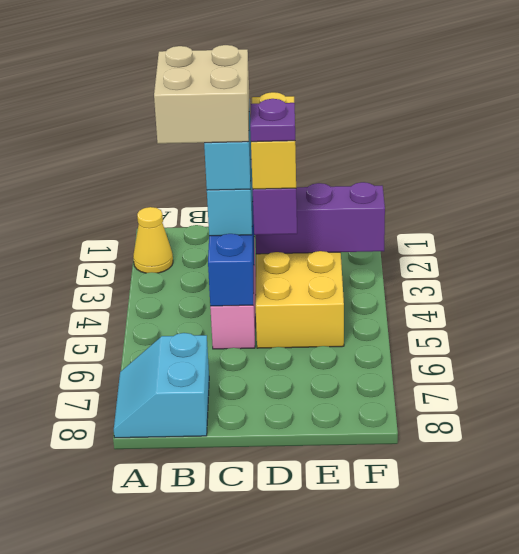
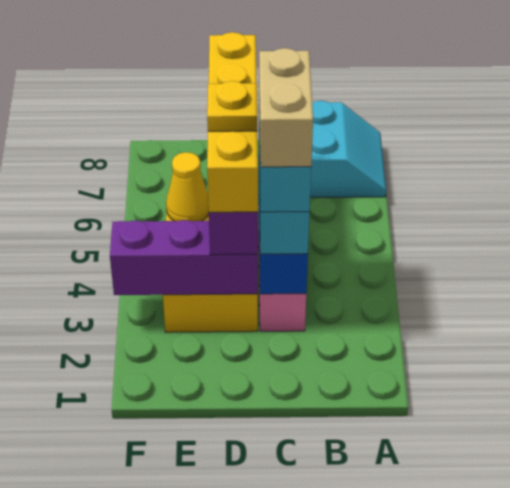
yellow 1x1 cone [133,207,173,273] -> yellow 1x1 cone moved to [166,152,209,221]
tan 2x2 brick [154,45,249,144] -> tan 1x2 brick [259,48,313,167]
yellow 1x2 brick [251,92,296,189] -> yellow 1x4 brick [207,32,258,212]
purple 1x1 plate [250,99,295,142] -> yellow 1x1 plate [207,81,257,131]

